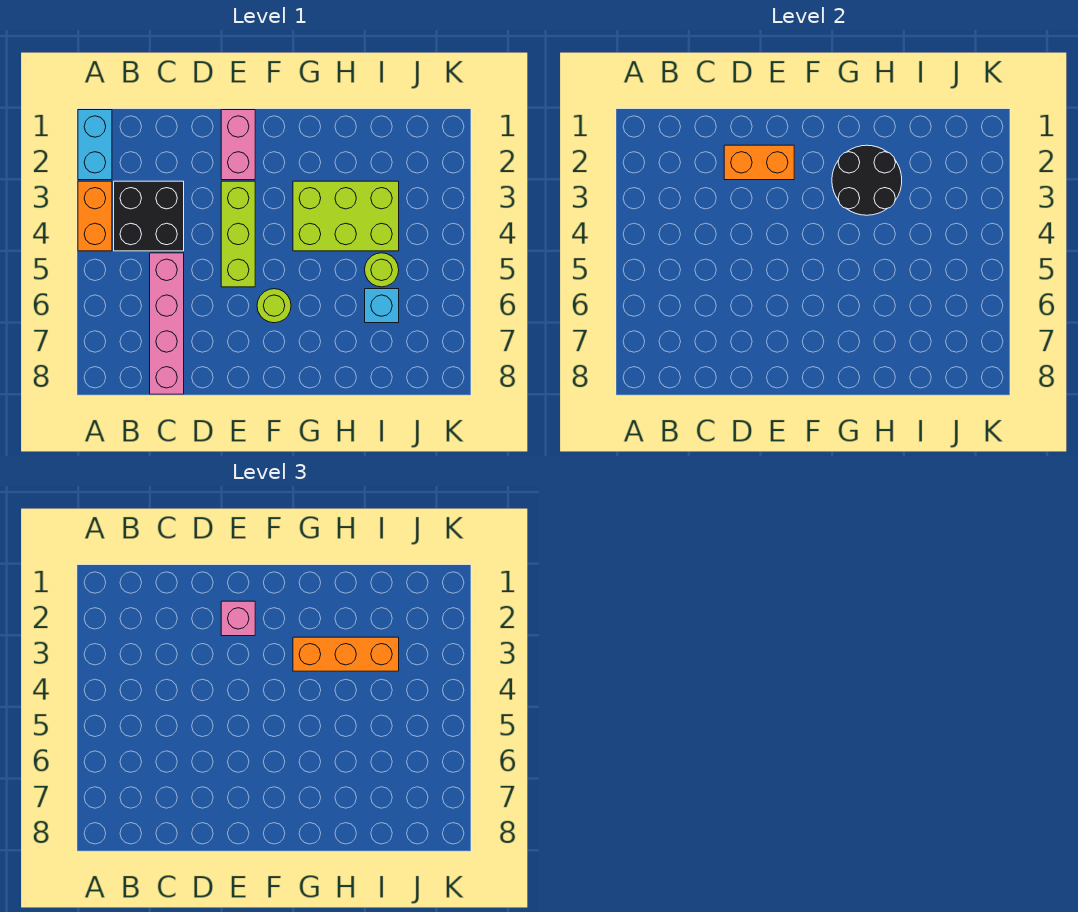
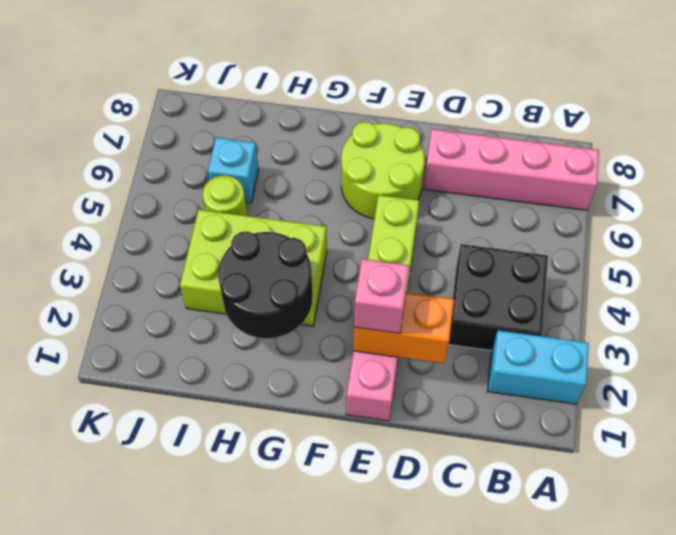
cyan 1x2 brick [78,110,112,180] -> cyan 1x2 brick turned to [488,330,589,404]
orange 1x2 brick [78,181,112,251] -> none
pink 1x4 brick [150,253,184,394] -> pink 1x4 brick turned to [424,129,599,210]
lime 1x1 round brick [257,289,291,323] -> lime 2x2 round brick [341,122,425,219]
orange 1x3 brick [293,637,399,671] -> none

